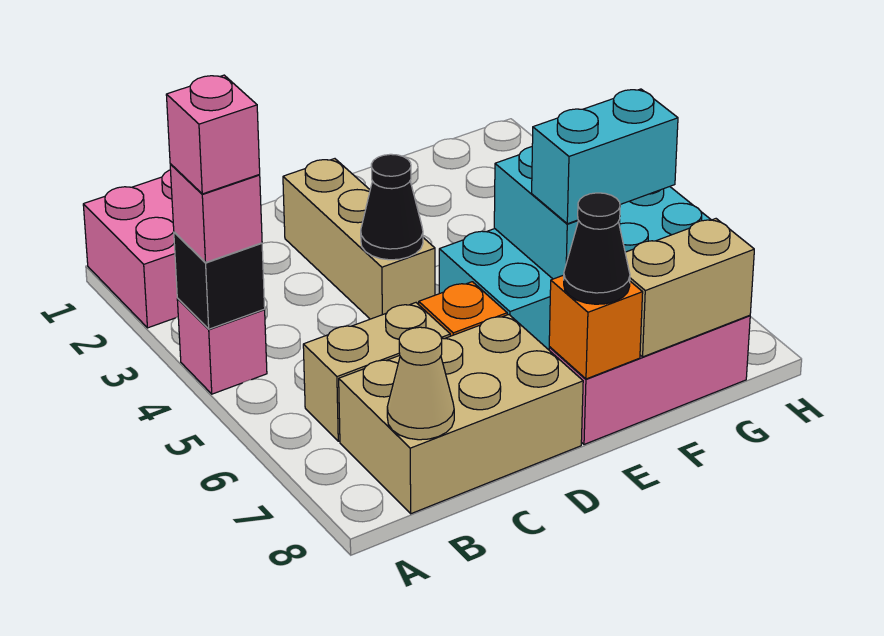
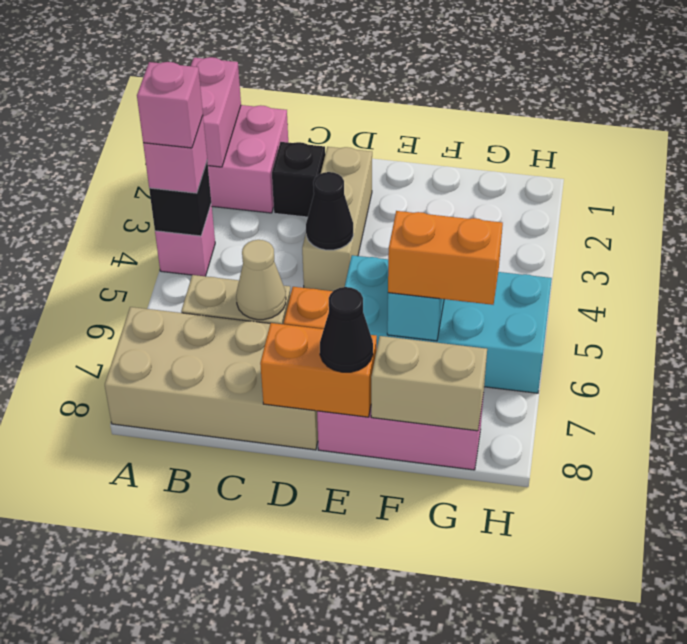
none -> pink 1x2 brick [191,57,241,167]
tan 2x3 brick [339,315,583,514] -> tan 2x4 brick [105,307,318,450]
tan 1x1 cone [387,327,454,440] -> tan 1x1 cone moved to [236,240,286,320]
none -> black 1x1 brick [272,142,325,217]
orange 1x1 brick [549,275,643,379] -> orange 1x2 brick [260,323,377,417]
cyan 1x2 brick [532,89,678,224] -> orange 1x2 brick [388,211,503,305]

